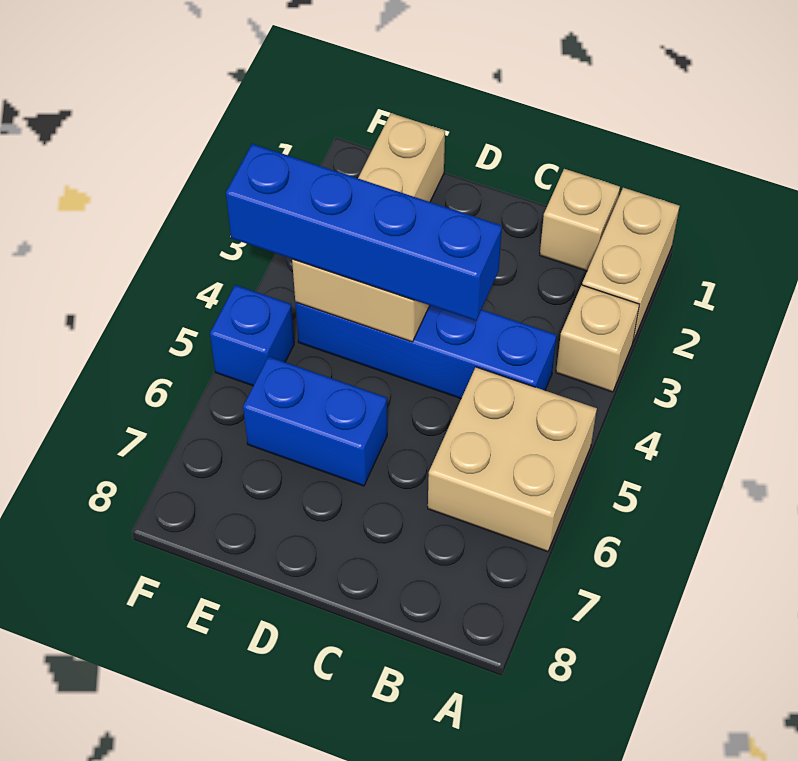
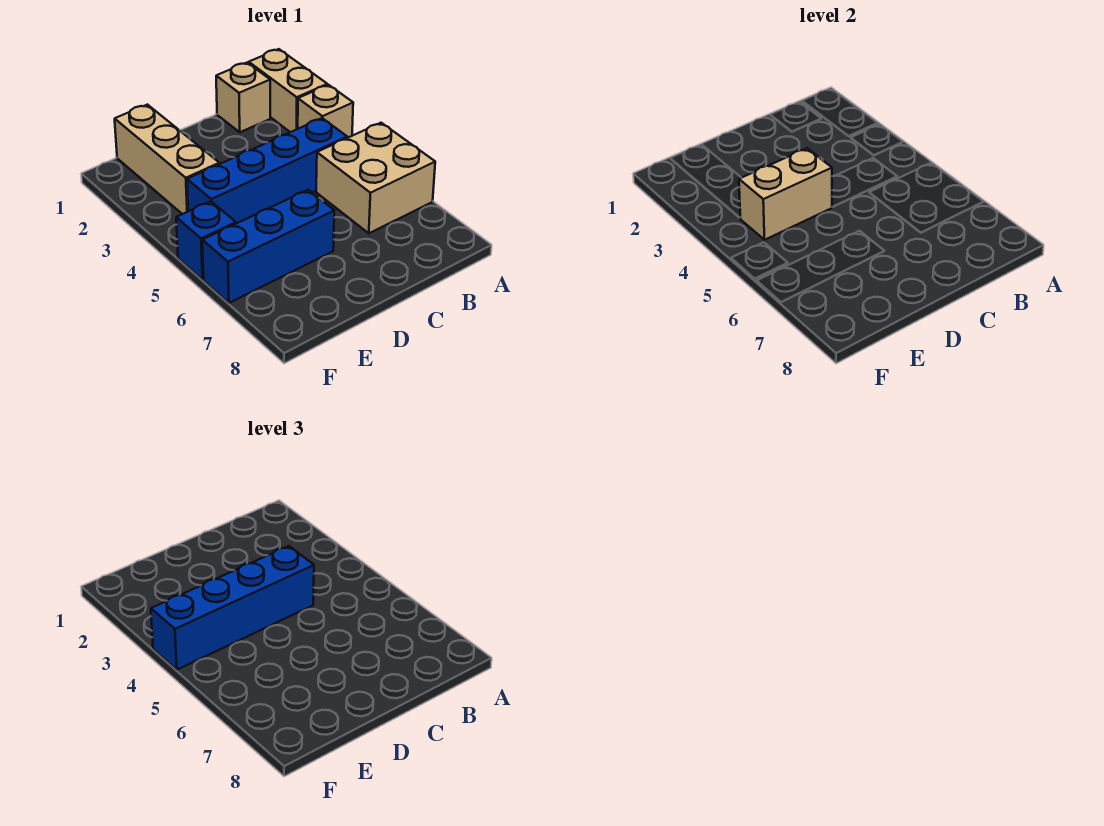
blue 1x2 brick [243,356,387,486] -> blue 1x3 brick [202,190,334,303]

